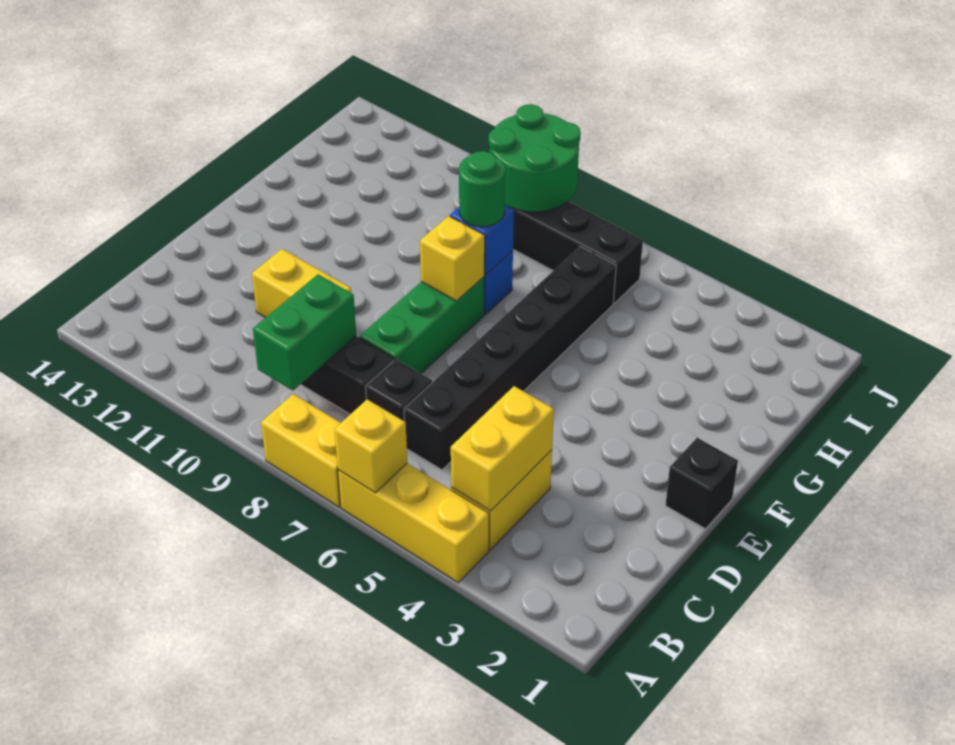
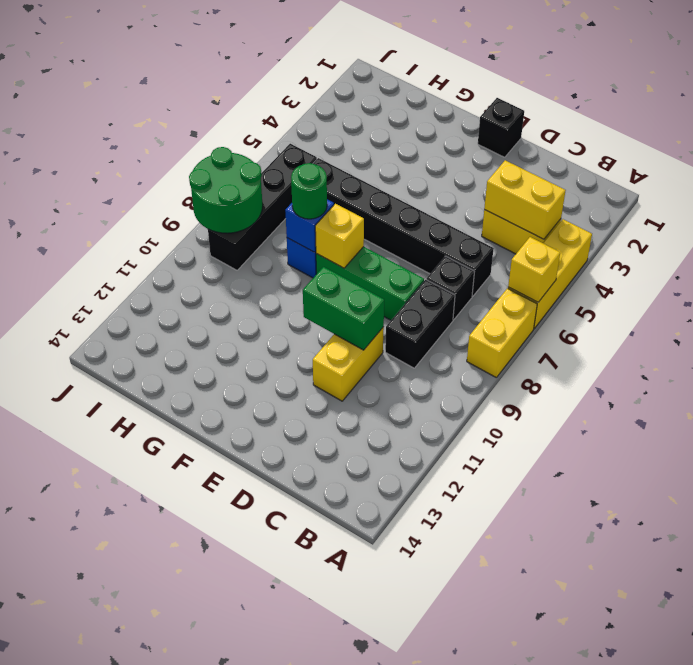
green 1x2 brick [253,274,356,391] -> green 1x2 brick moved to [303,267,384,350]

